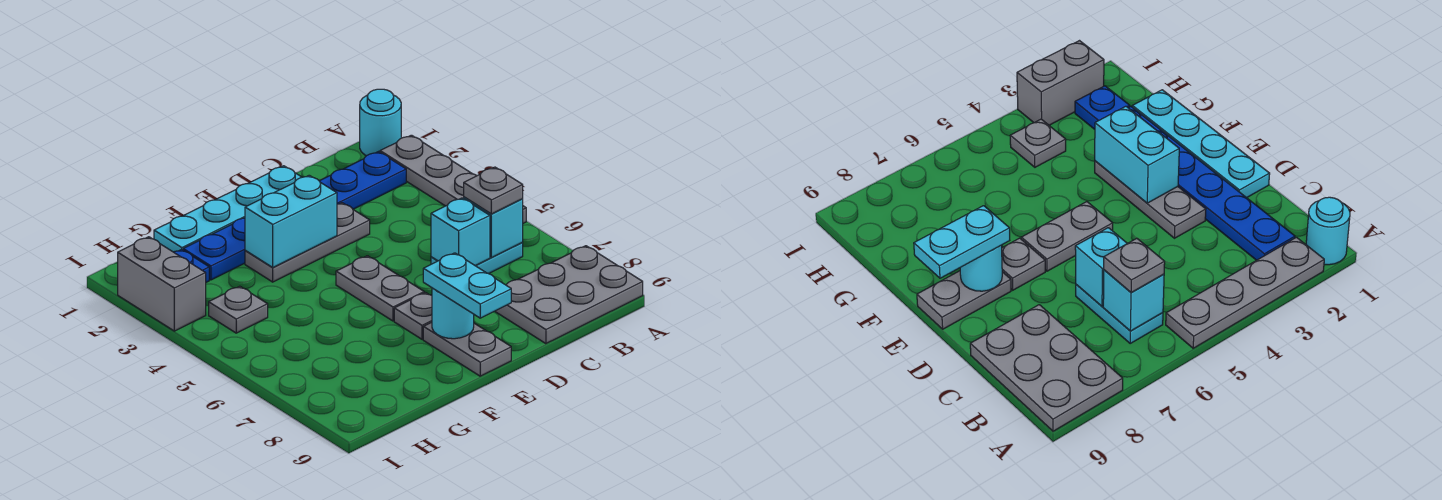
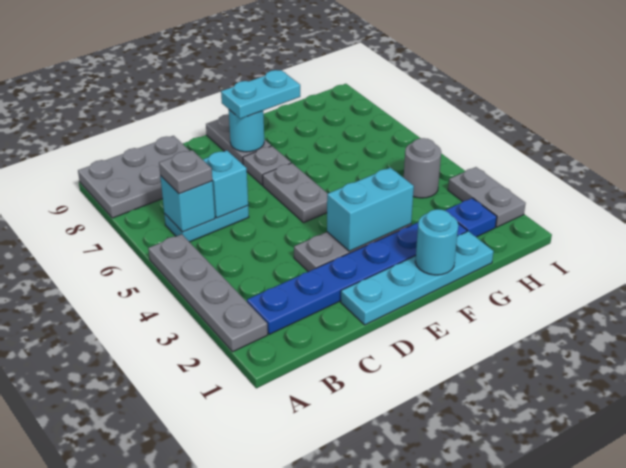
cyan 1x1 round brick [360,89,401,156] -> cyan 1x1 round brick moved to [415,209,458,275]
cyan 1x2 plate [423,253,511,318] -> cyan 1x2 plate turned to [221,70,300,119]
grey 1x1 plate [209,286,268,333] -> grey 1x1 round brick [404,138,441,198]
grey 1x2 brick [118,237,206,331] -> grey 1x2 plate [448,167,526,227]

